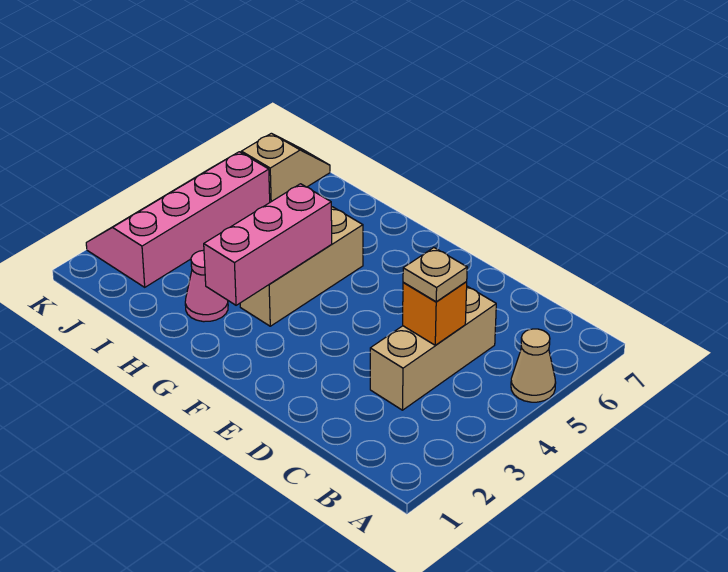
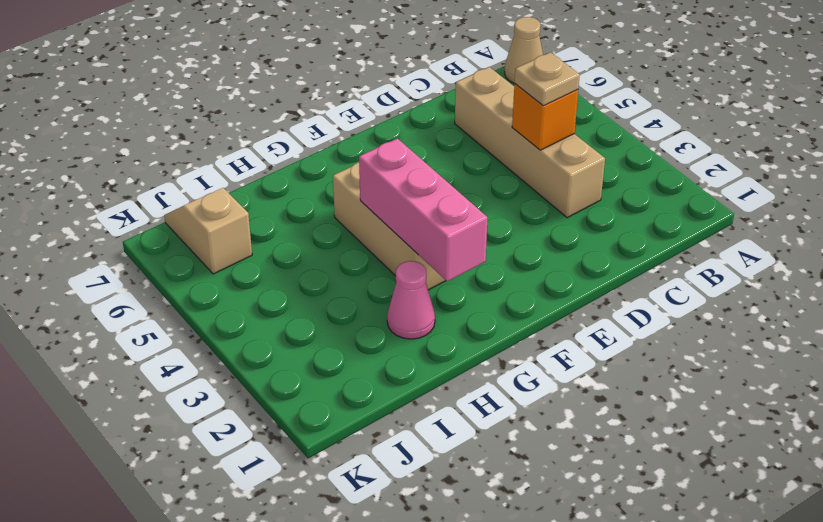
tan 1x1 cone [511,329,556,402] -> tan 1x1 cone moved to [505,17,543,84]
tan 1x3 brick [370,286,496,410] -> tan 1x4 brick [455,67,605,218]
pink 2x4 slope [86,152,270,287] -> none

